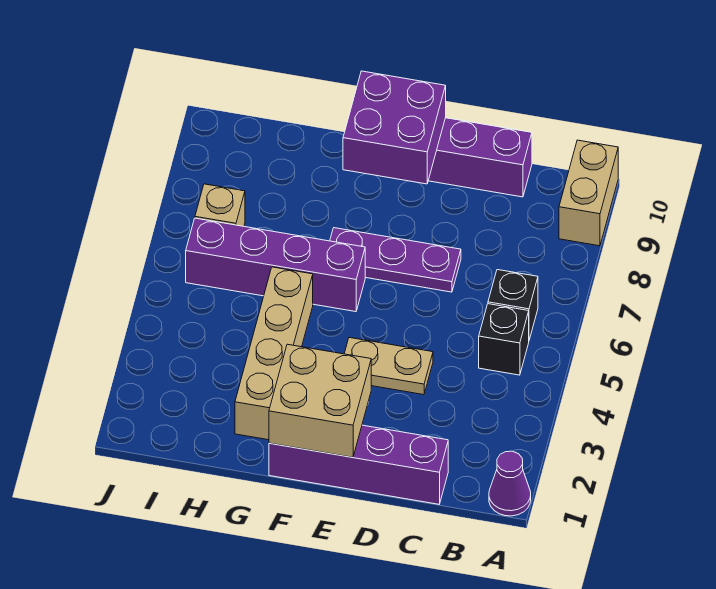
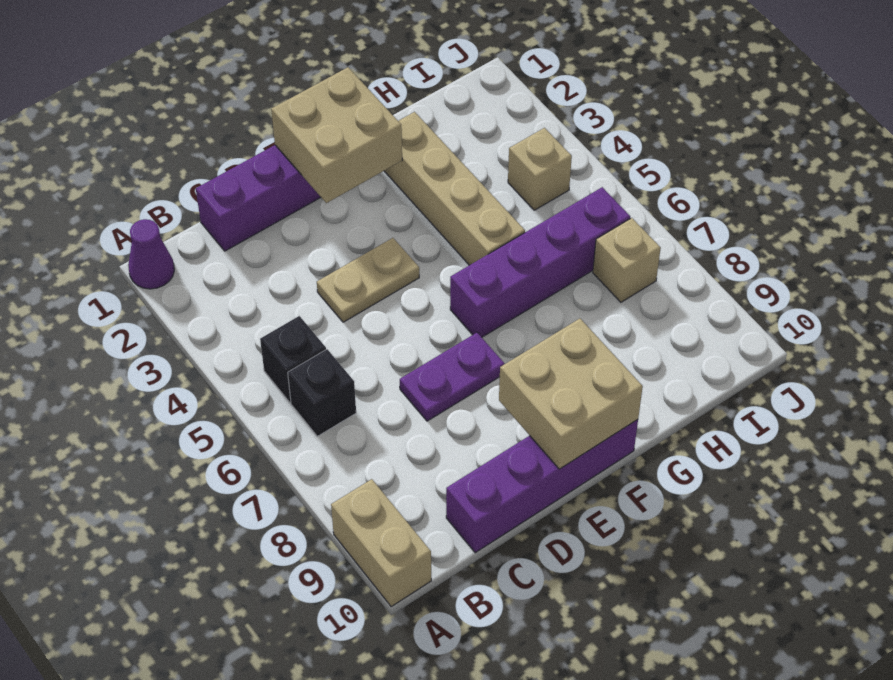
purple 1x3 plate [330,228,461,292] -> purple 1x2 plate [400,333,505,421]
purple 2x2 brick [343,71,446,184] -> tan 2x2 brick [499,319,643,469]
none -> tan 1x1 brick [508,128,572,210]

